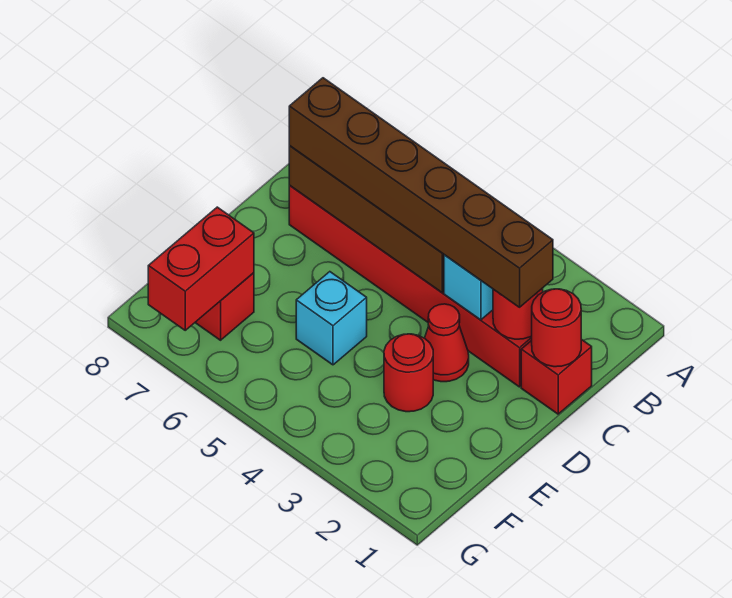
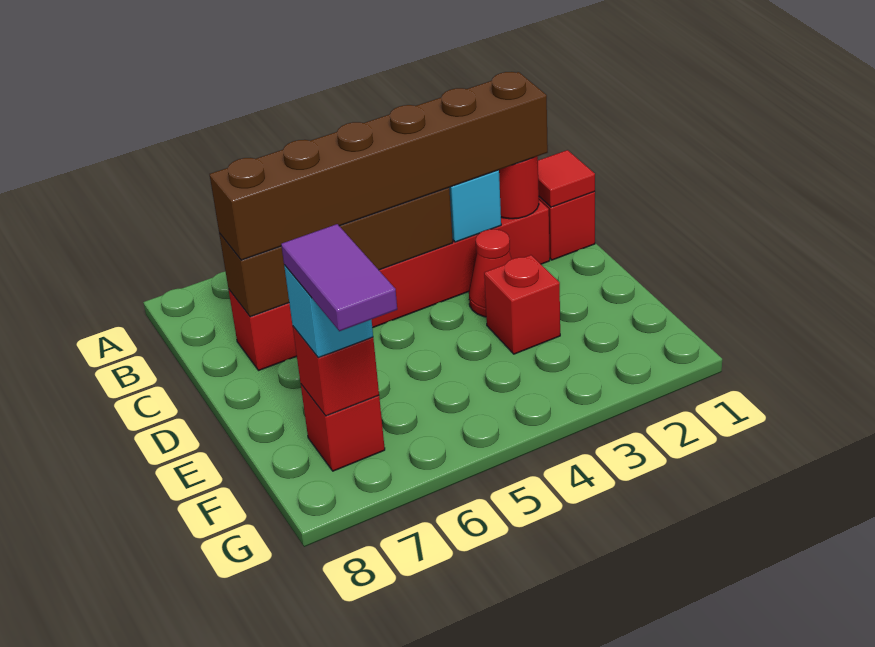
red 1x1 round brick [532,289,581,367] -> red 1x1 tile [538,150,595,207]
red 1x1 round brick [384,334,433,412] -> red 1x1 brick [484,255,560,354]
cyan 1x1 brick [296,272,367,365] -> cyan 1x1 brick moved to [284,265,373,358]
red 1x2 brick [148,207,254,330] -> red 1x1 brick [293,327,379,416]
none -> purple 1x2 tile [281,224,397,331]

